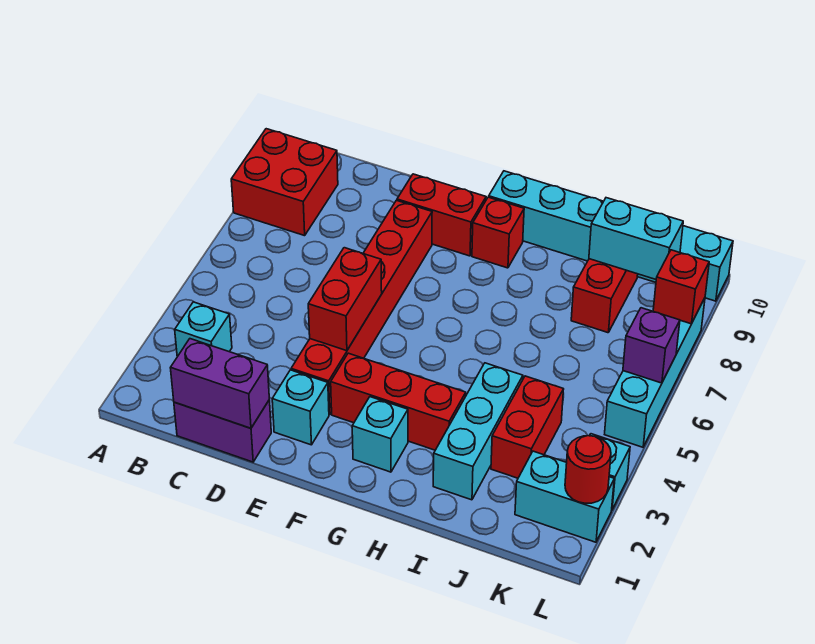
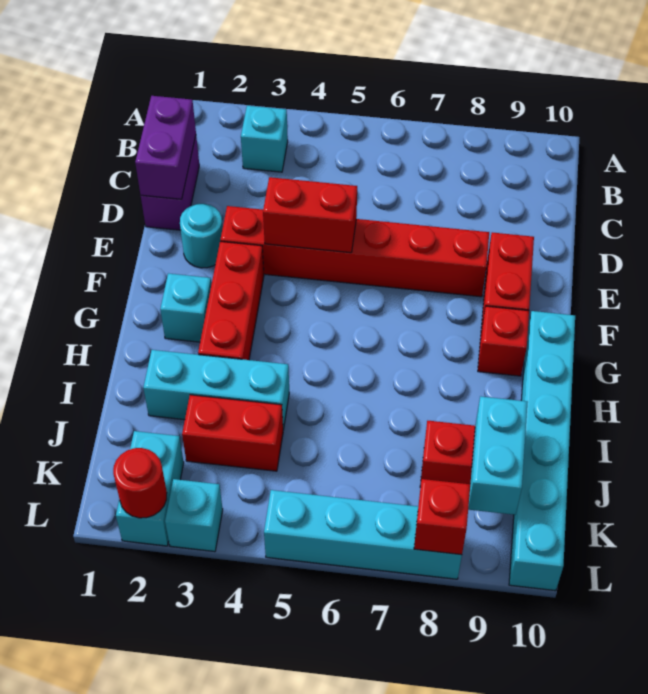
red 2x2 brick [231,129,338,236] -> none
cyan 1x1 brick [272,370,329,445] -> cyan 1x1 round brick [180,204,223,268]
purple 1x1 brick [623,308,680,383] -> none

